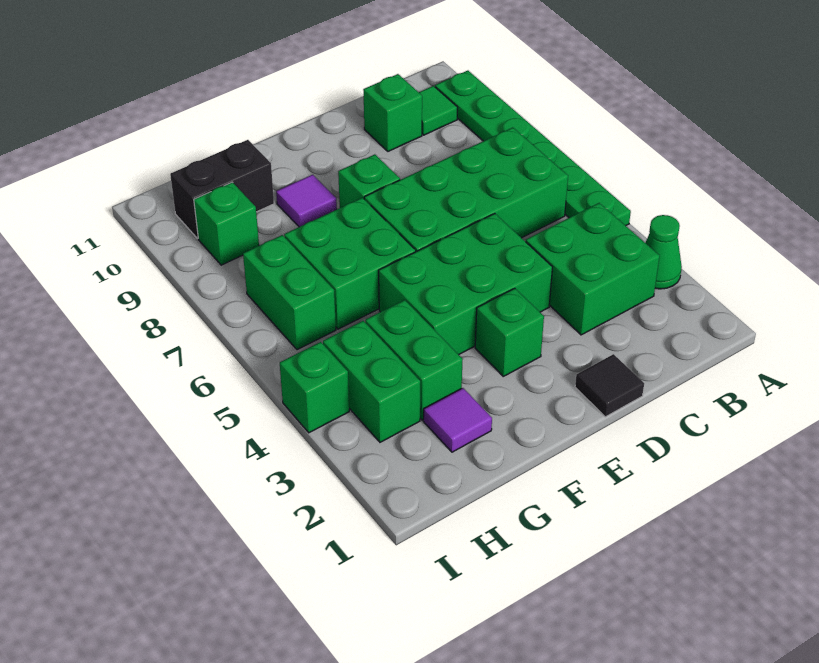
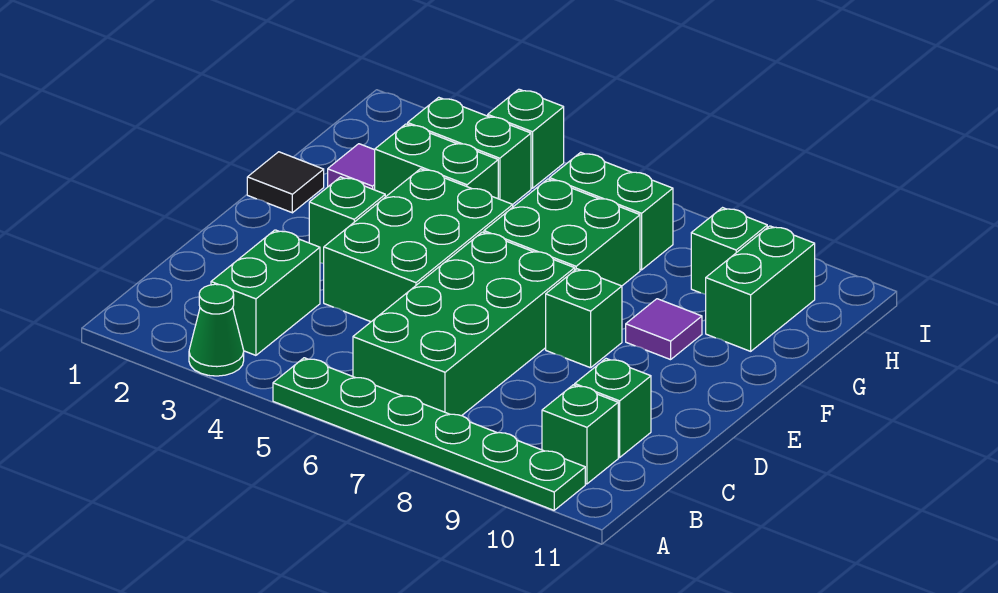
green 2x2 brick [526,203,660,335] -> green 1x2 brick [211,230,320,355]
green 1x1 tile [419,86,458,135] -> green 1x1 brick [542,385,618,484]
black 1x1 tile [575,354,644,417] -> black 1x1 tile moved to [247,152,324,213]
black 1x2 brick [170,140,274,239] -> green 1x2 brick [706,226,815,351]

